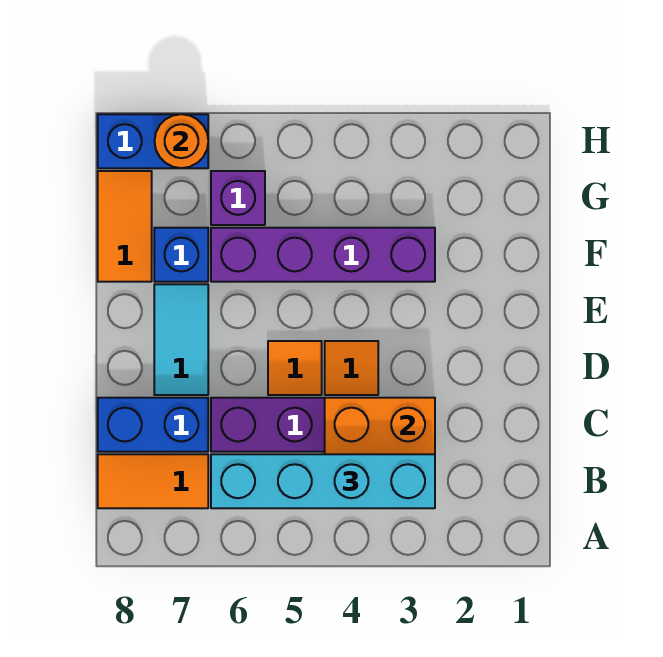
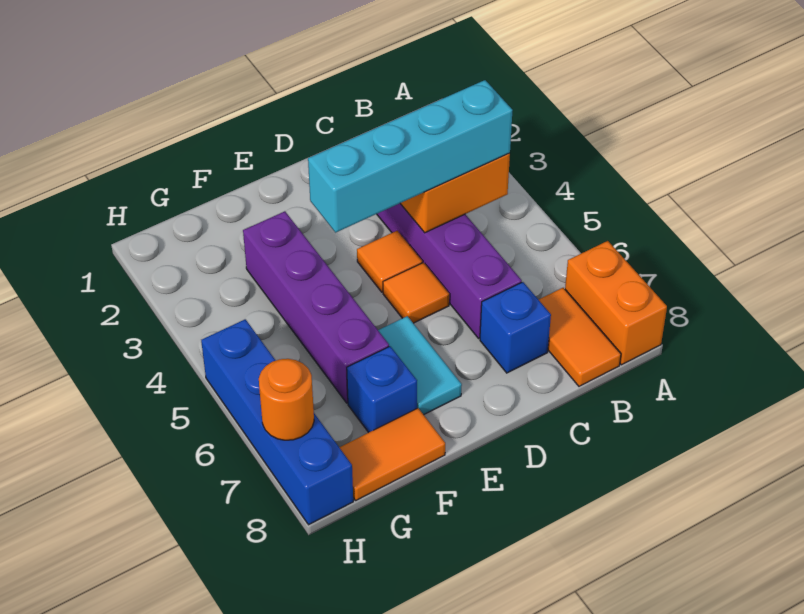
none -> orange 1x2 brick [565,241,667,365]
cyan 1x4 brick [211,454,435,508] -> cyan 1x4 brick turned to [308,80,513,232]
blue 1x2 brick [98,398,208,452] -> blue 1x1 brick [480,282,551,373]
cyan 1x2 tile [154,284,208,395] -> cyan 1x2 tile turned to [378,316,462,415]
purple 1x1 brick [211,171,265,225] -> none
blue 1x2 brick [98,114,208,168] -> blue 1x4 brick [201,319,353,525]

